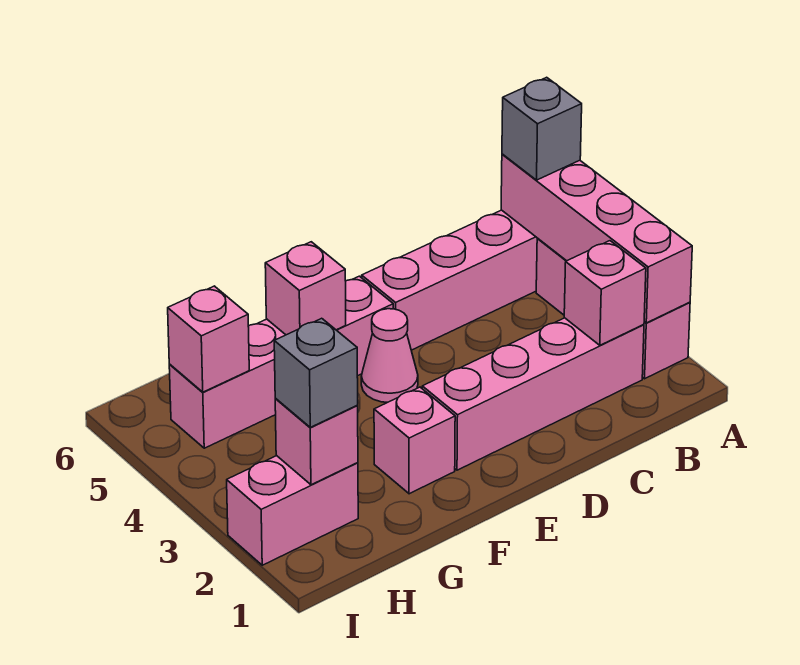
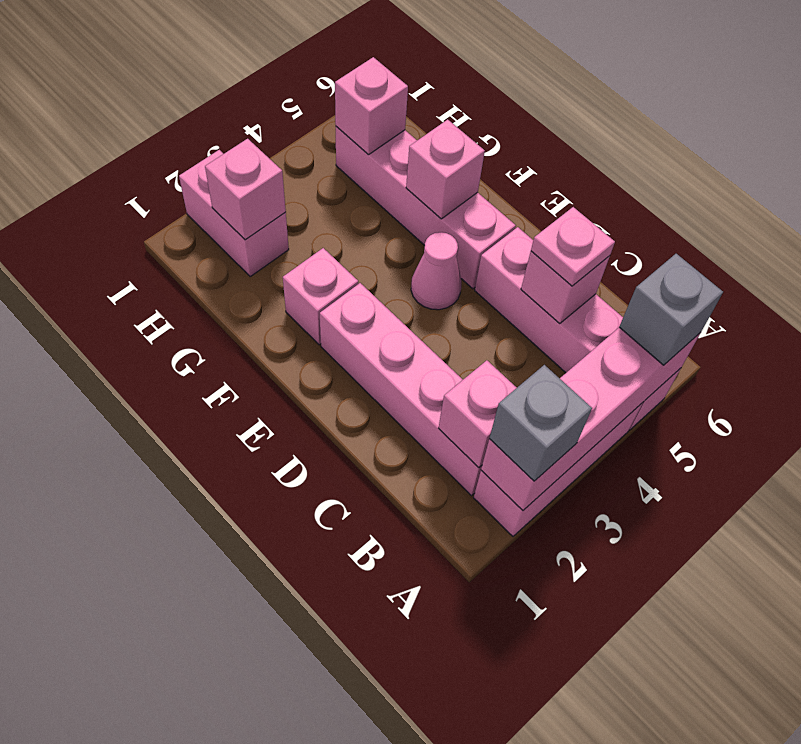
none -> pink 1x1 brick [521,251,610,324]
none -> pink 1x1 plate [531,207,615,286]
grey 1x1 brick [274,318,358,427] -> grey 1x1 brick moved to [489,365,592,481]

